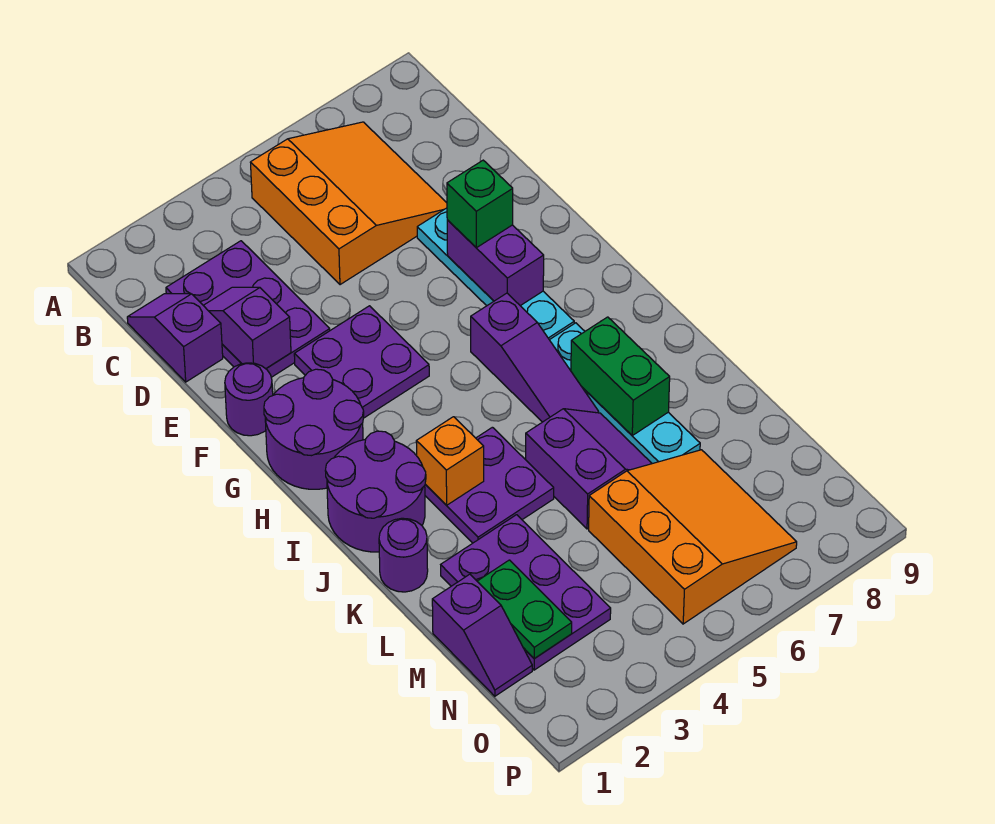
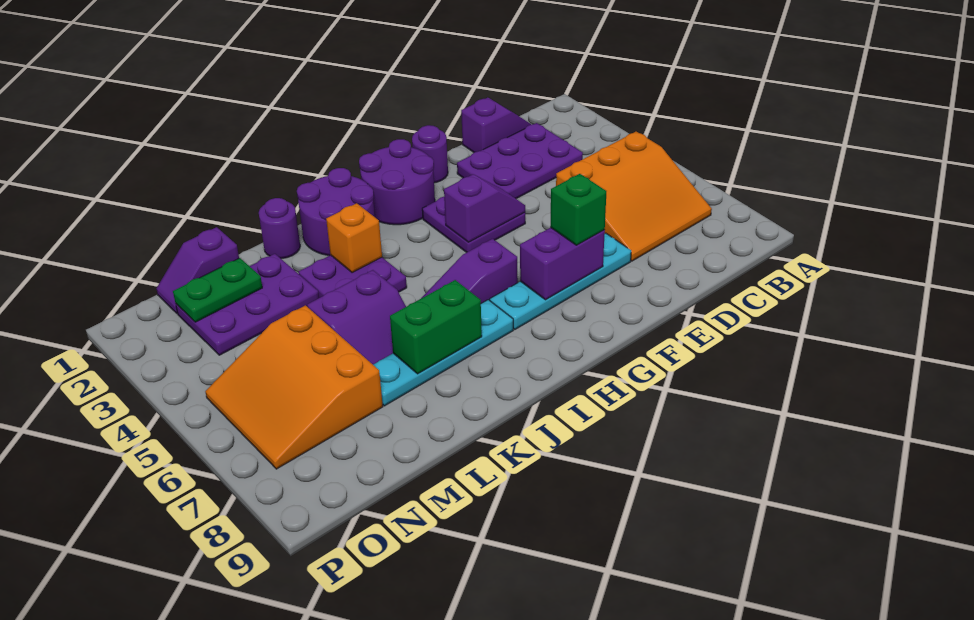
purple 1x2 slope [203,287,291,369] -> purple 1x2 slope moved to [444,174,525,242]
orange 3x3 slope [589,450,797,624] -> orange 3x3 slope turned to [205,305,383,469]

